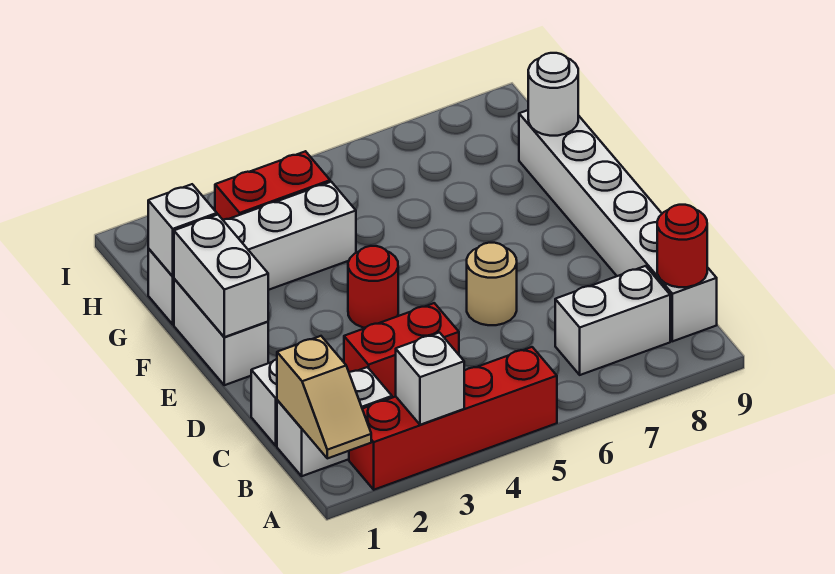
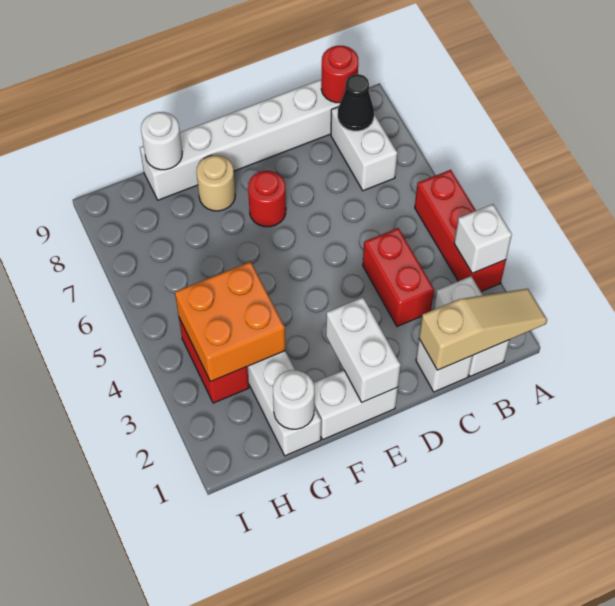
tan 1x2 slope [277,336,371,458] -> tan 1x3 slope [419,289,547,370]
red 1x4 brick [349,347,557,490] -> red 1x3 brick [415,170,506,291]
none -> black 1x1 cone [338,74,374,131]
tan 1x1 round brick [467,243,517,325] -> tan 1x1 round brick moved to [196,155,235,211]
white 1x2 brick [174,215,268,337] -> white 1x2 brick turned to [326,297,400,402]
red 1x1 round brick [348,246,398,328] -> red 1x1 round brick moved to [248,171,286,227]
white 1x1 brick [148,184,217,276] -> white 1x1 round brick [273,370,314,429]
none -> orange 2x2 brick [175,262,285,382]

